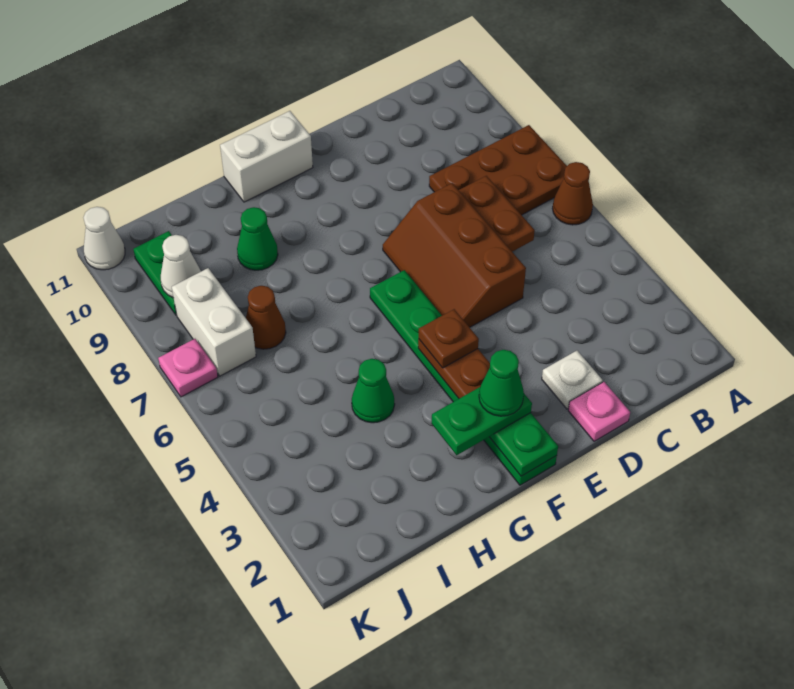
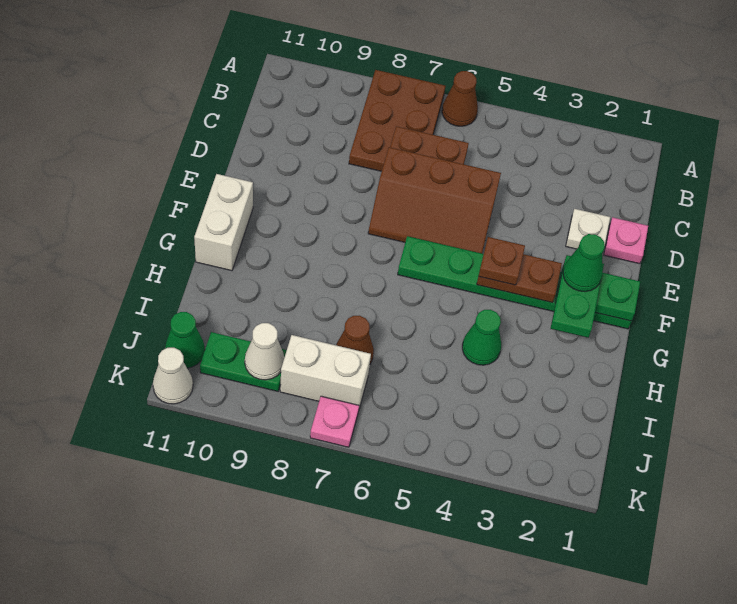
green 1x1 cone [237,207,278,270] -> green 1x1 cone moved to [165,312,205,368]

